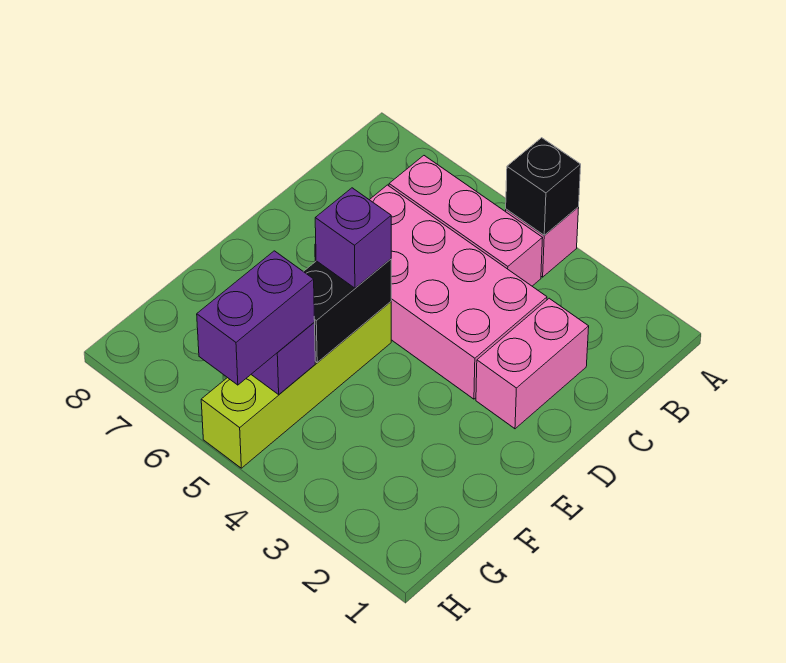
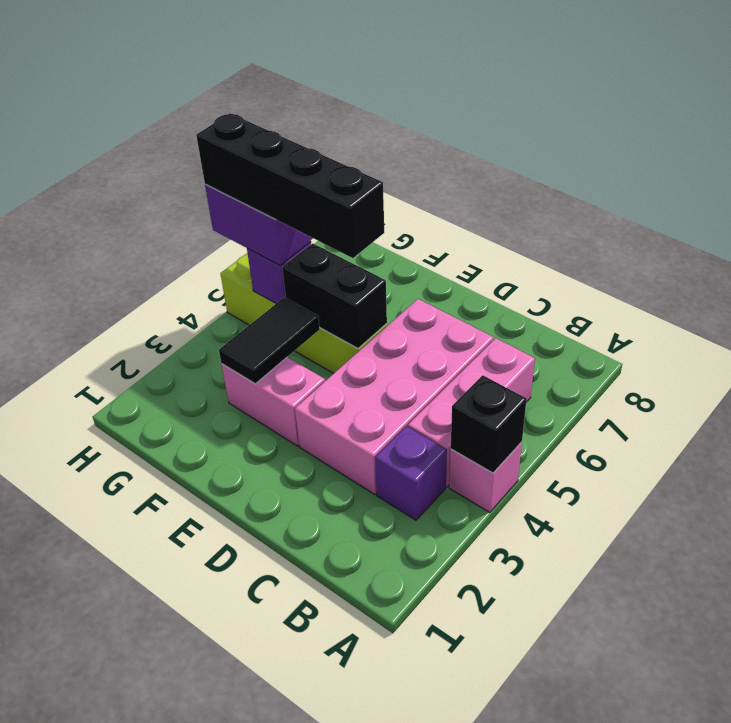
pink 1x2 brick [476,298,589,429] -> pink 1x2 brick moved to [221,357,325,446]
purple 1x1 brick [315,188,391,288] -> purple 1x1 brick moved to [375,426,447,520]
none -> black 1x4 brick [196,113,384,258]
none -> black 1x2 tile [219,298,320,384]

